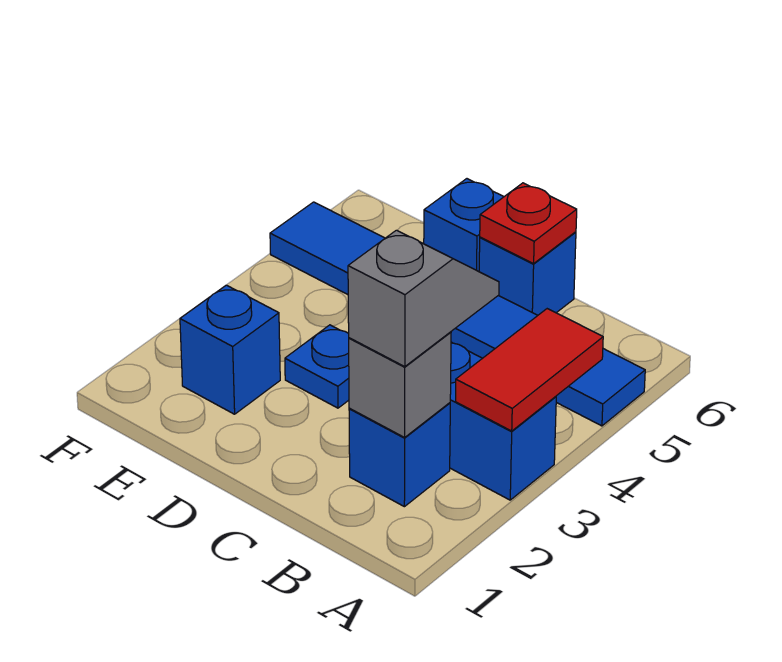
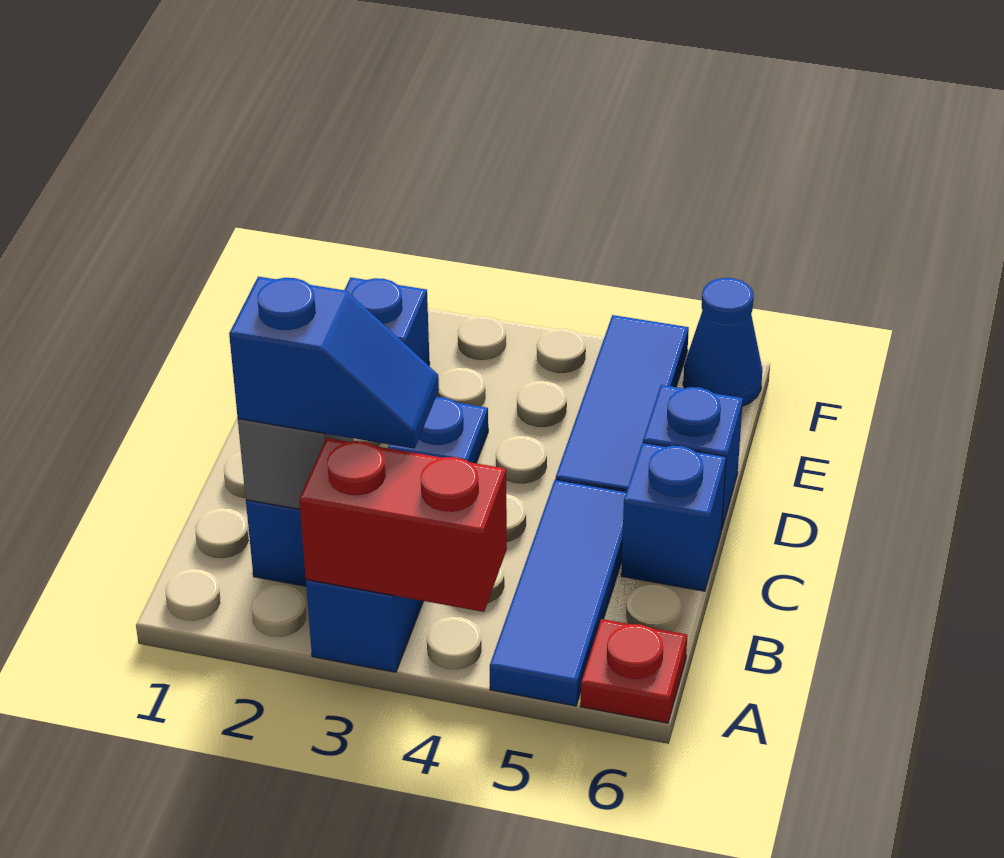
red 1x2 tile [456,309,603,431] -> red 1x2 brick [299,438,507,612]
grey 1x2 slope [348,230,499,367] -> blue 1x2 slope [229,277,439,449]
red 1x1 plate [480,183,577,264] -> red 1x1 plate moved to [581,619,687,723]
none -> blue 1x1 cone [683,278,762,406]

